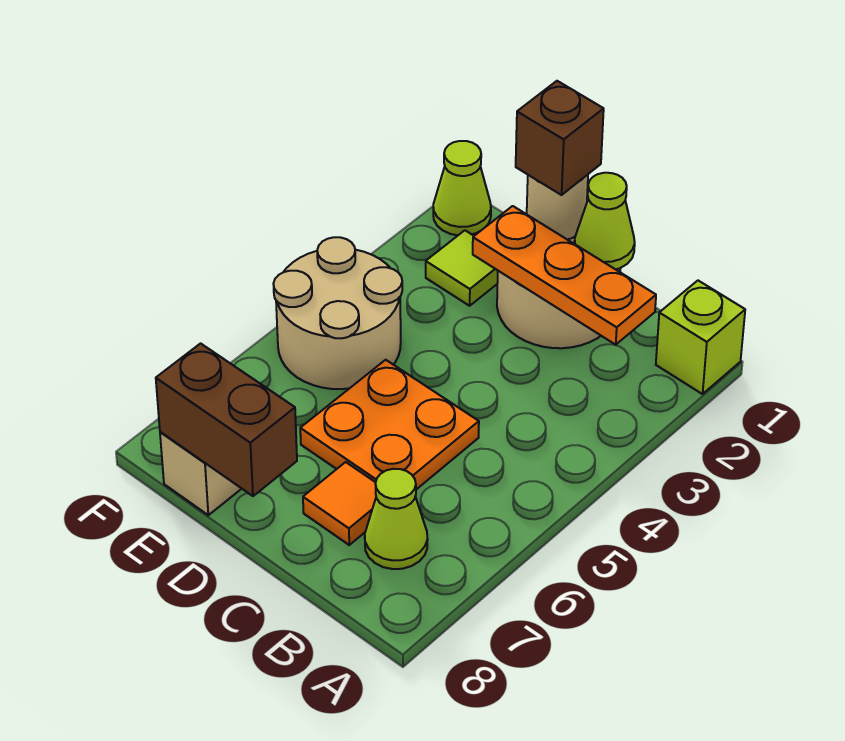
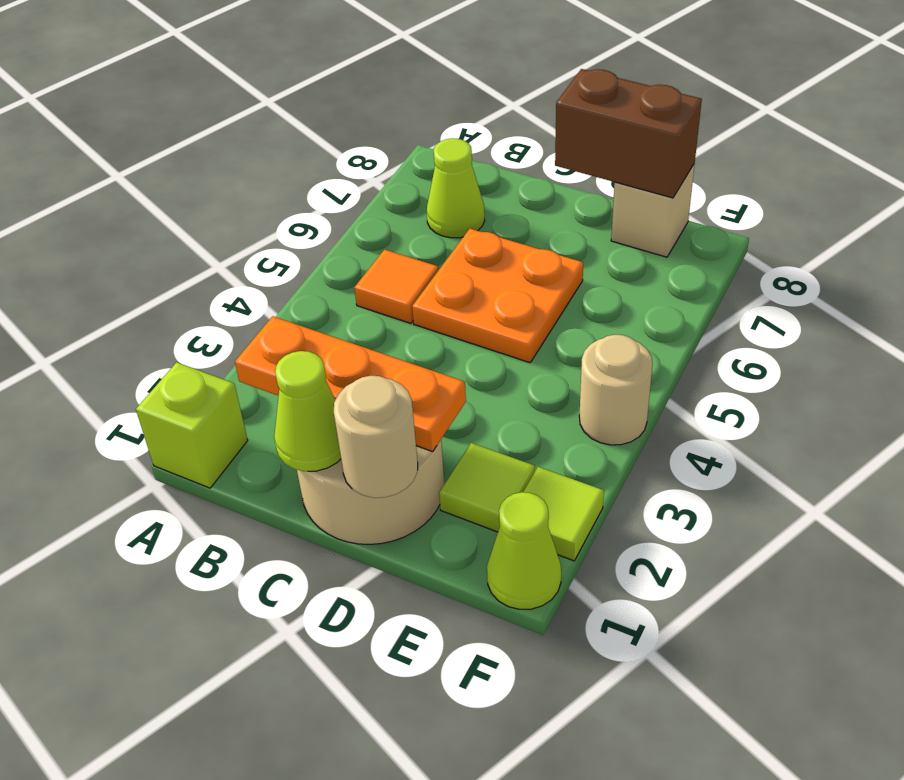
orange 1x1 tile [303,462,376,545] -> orange 1x1 tile moved to [354,250,438,323]
brown 1x1 brick [516,81,604,195] -> none
tan 2x2 round brick [273,237,402,389] -> tan 1x1 round brick [579,335,652,445]
none -> lime 1x1 tile [523,467,604,561]

